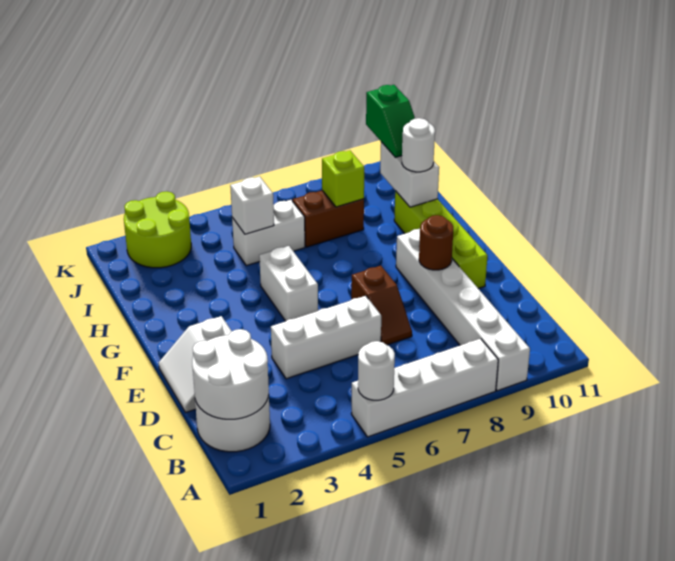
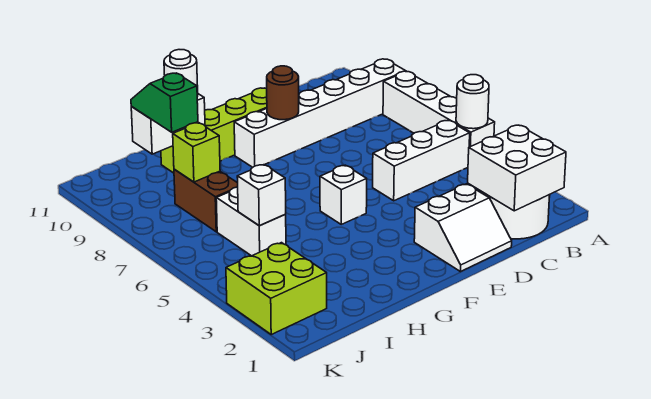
white 2x2 round brick [192,329,269,419] -> white 2x2 brick [468,125,566,211]
white 1x3 brick [271,296,381,379] -> white 1x3 brick turned to [373,121,470,201]
brown 1x2 slope [351,266,412,345] -> none
white 1x2 brick [259,246,318,321] -> white 1x1 brick [320,165,367,224]
green 1x2 slope [366,85,415,157] -> green 1x2 slope turned to [131,73,198,132]
lime 2x2 round brick [124,191,191,268] -> lime 2x2 brick [226,243,327,334]

